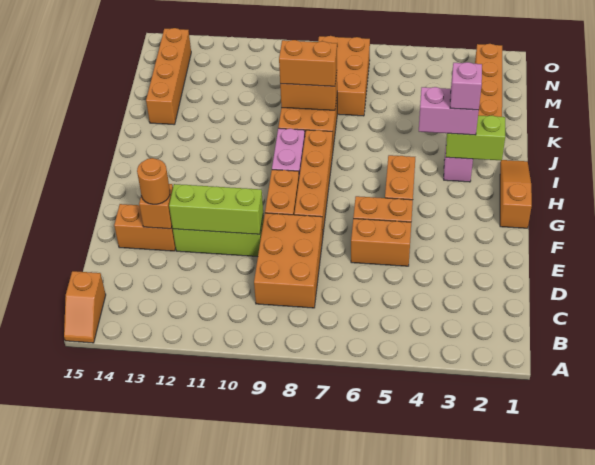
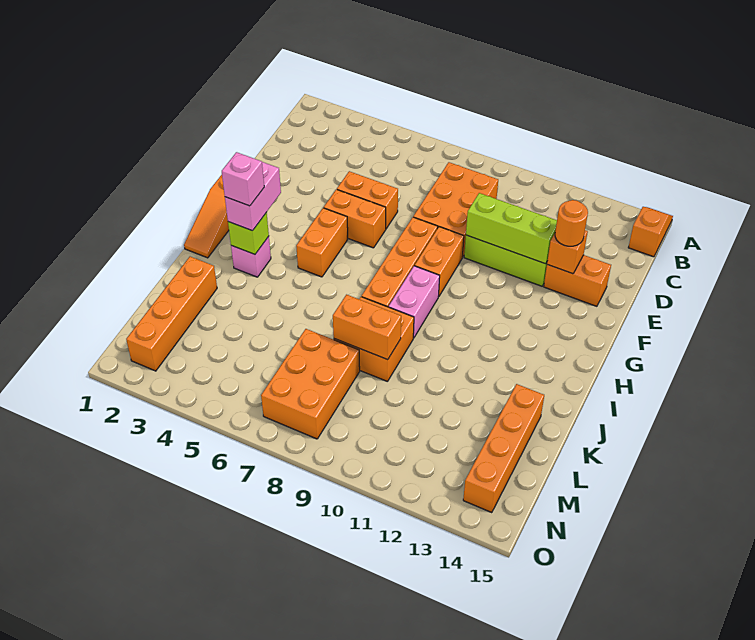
lime 1x2 brick [446,115,505,161] -> lime 1x1 brick [228,213,269,254]
pink 1x2 brick [419,87,479,135] -> pink 1x2 brick turned to [225,162,281,231]
orange 1x2 brick [279,40,337,86] -> none

